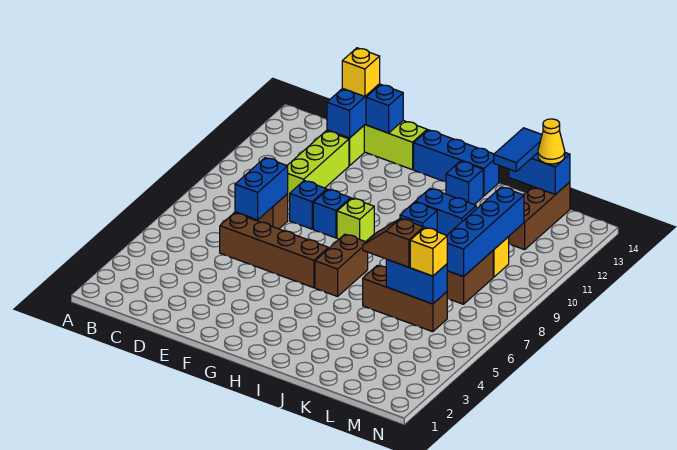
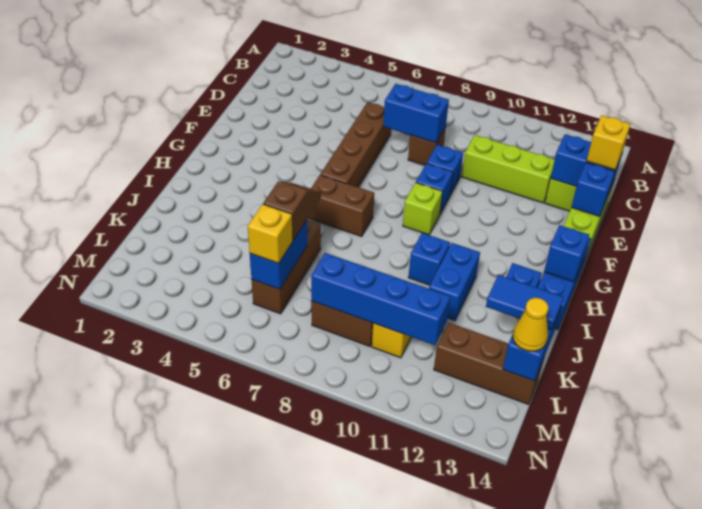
none -> blue 1x1 brick [544,225,589,282]

